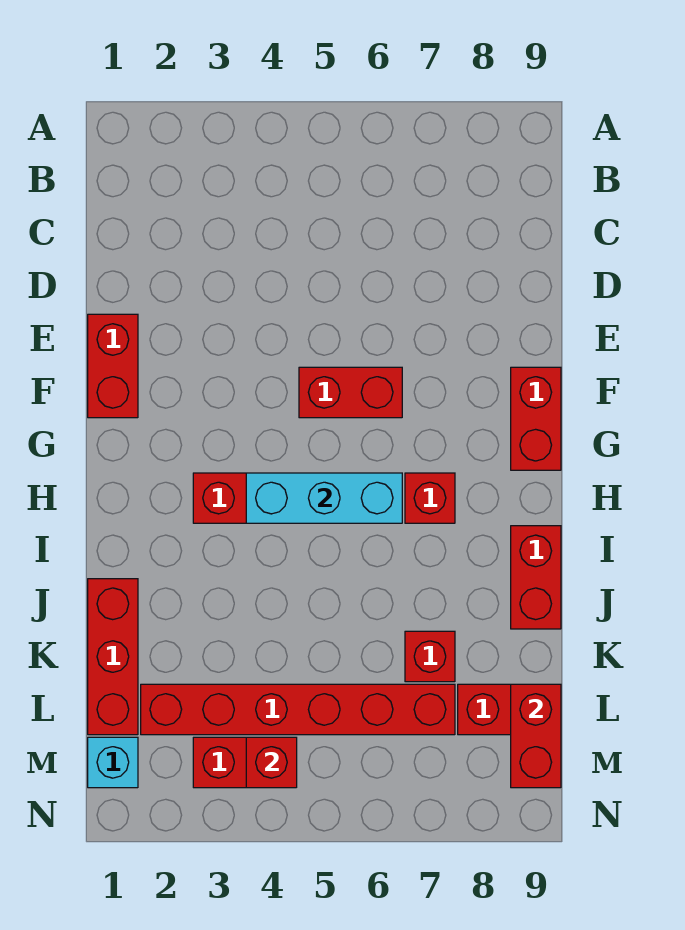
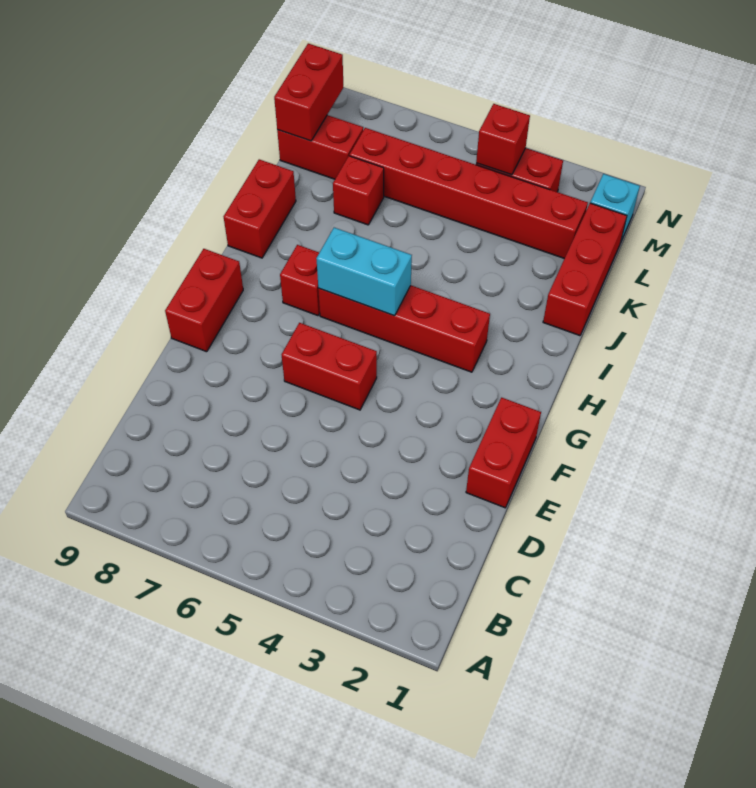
cyan 1x3 brick [246,473,402,523] -> cyan 1x2 brick [316,228,412,316]

